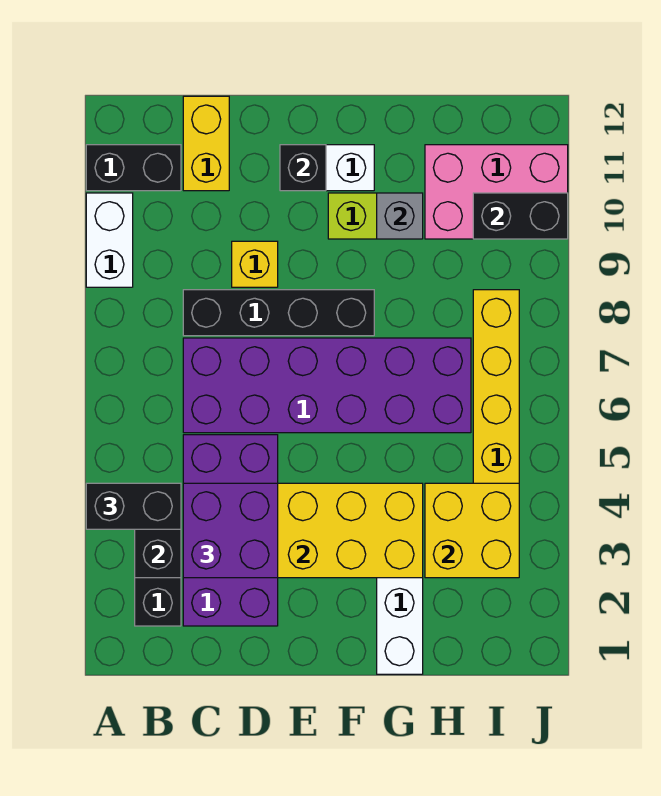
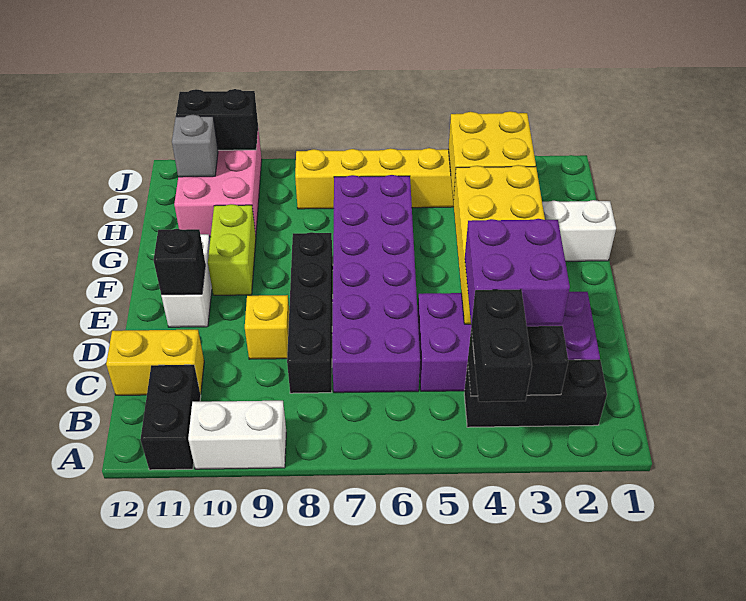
grey 1x1 brick [377,193,423,239] -> grey 1x1 brick moved to [172,115,218,177]
black 1x2 brick [473,193,568,239] -> black 1x2 brick turned to [176,89,258,150]

